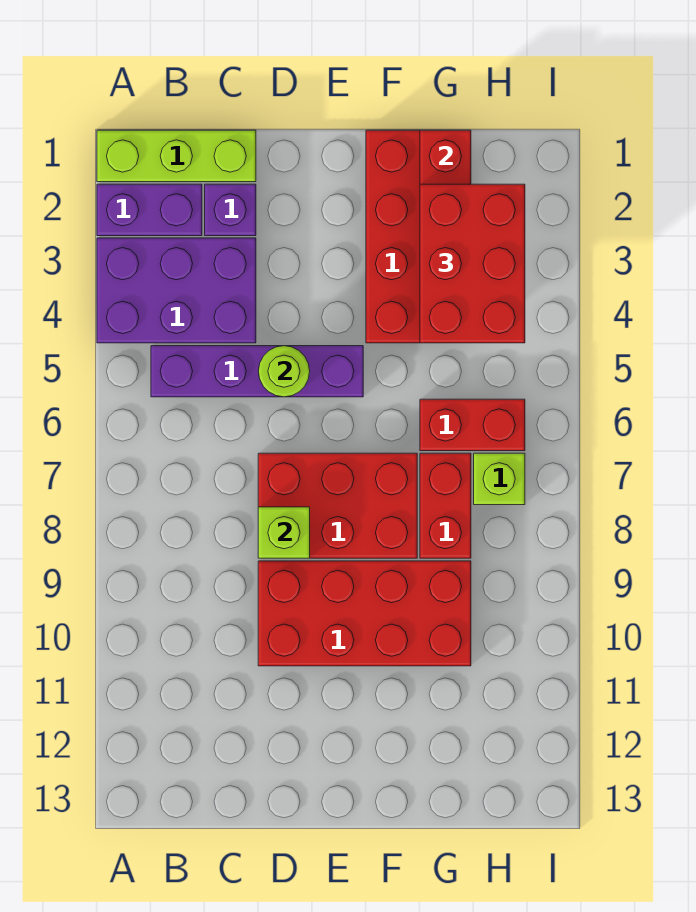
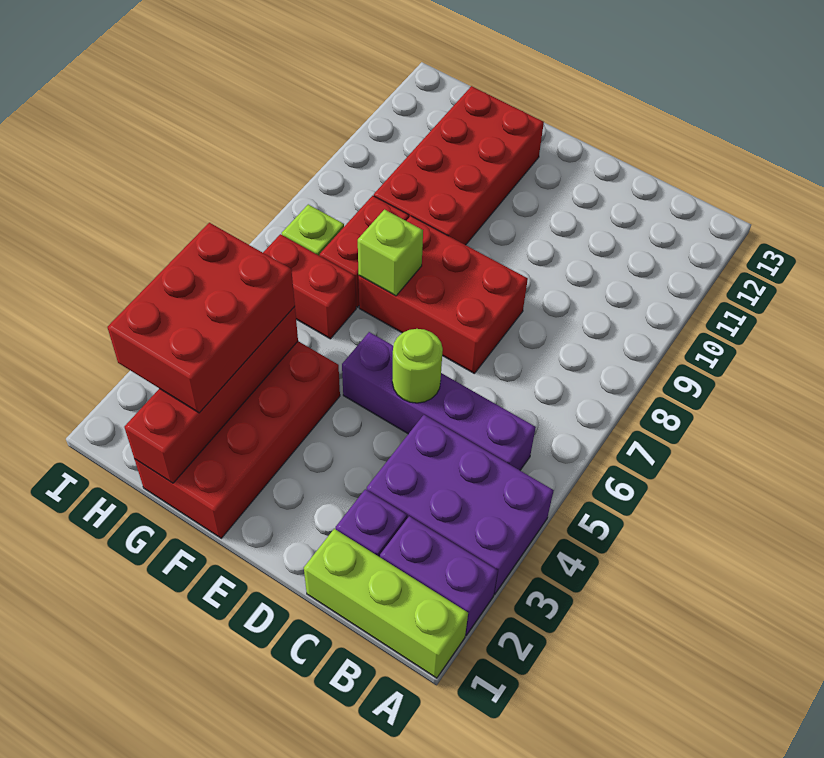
lime 1x1 brick [258,507,310,558] -> lime 1x1 brick moved to [358,210,423,296]
red 2x4 brick [258,561,471,666] -> red 2x4 brick turned to [374,86,544,245]

